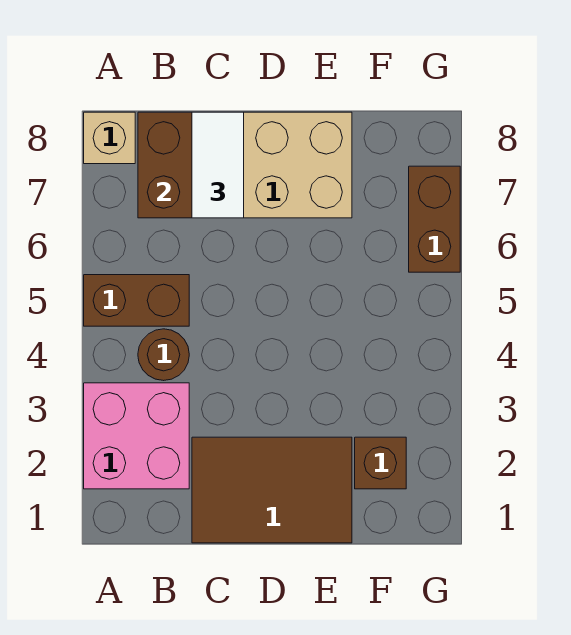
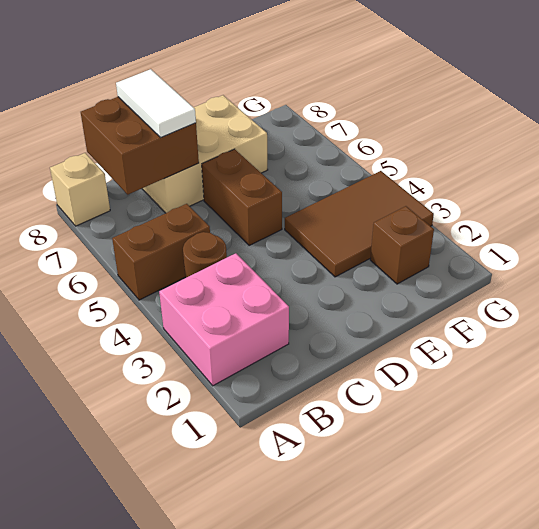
brown 2x3 tile [192,437,352,543] -> brown 2x3 tile moved to [285,171,434,277]
brown 1x2 brick [409,166,460,272] -> brown 1x2 brick moved to [202,149,282,245]

